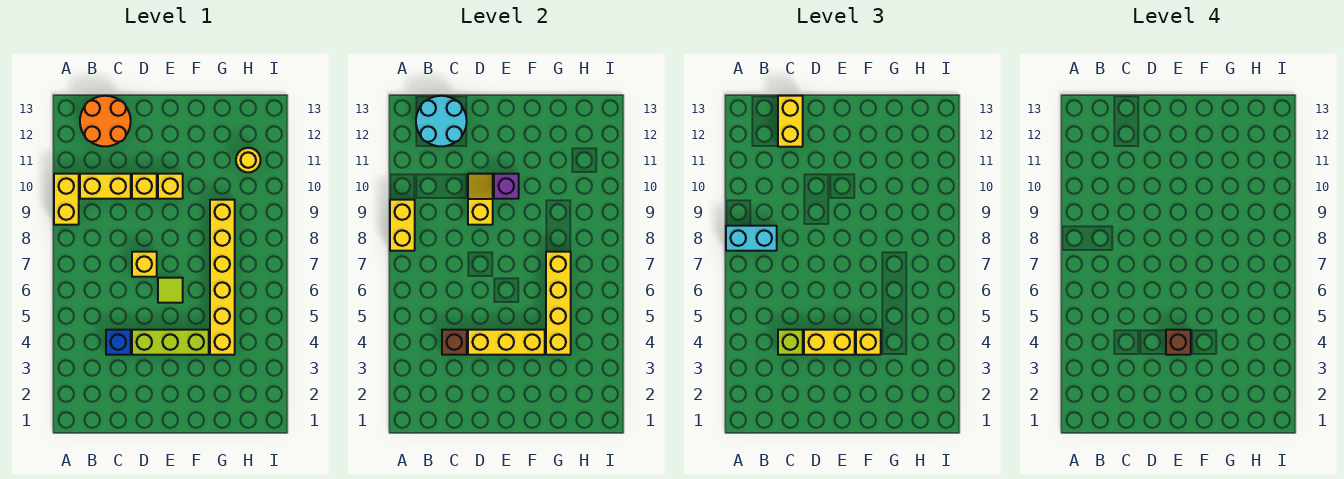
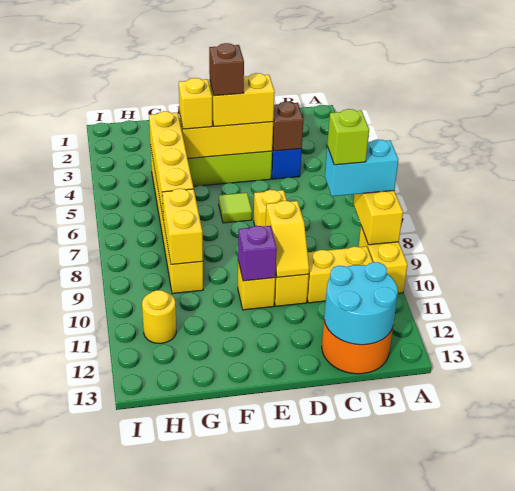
lime 1x1 brick [778,330,803,355] -> lime 1x1 brick moved to [327,109,369,165]
yellow 1x2 brick [778,96,803,147] -> yellow 1x2 brick moved to [162,189,203,264]

